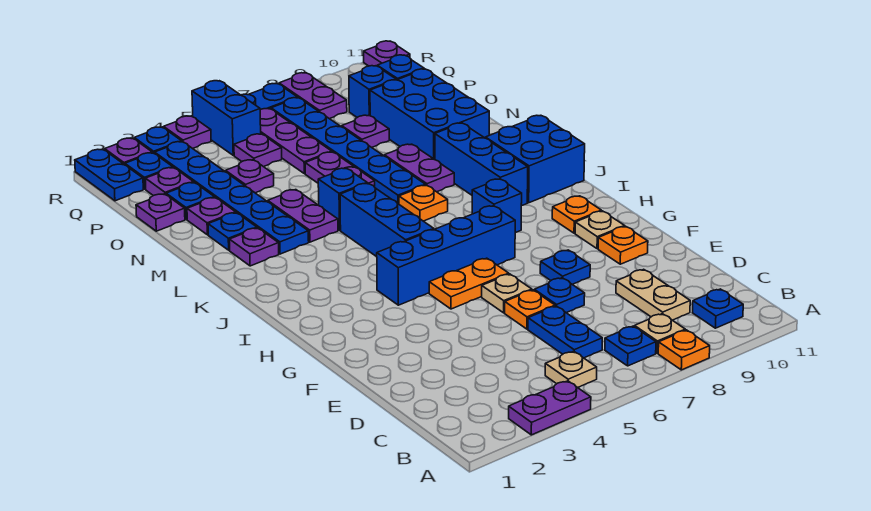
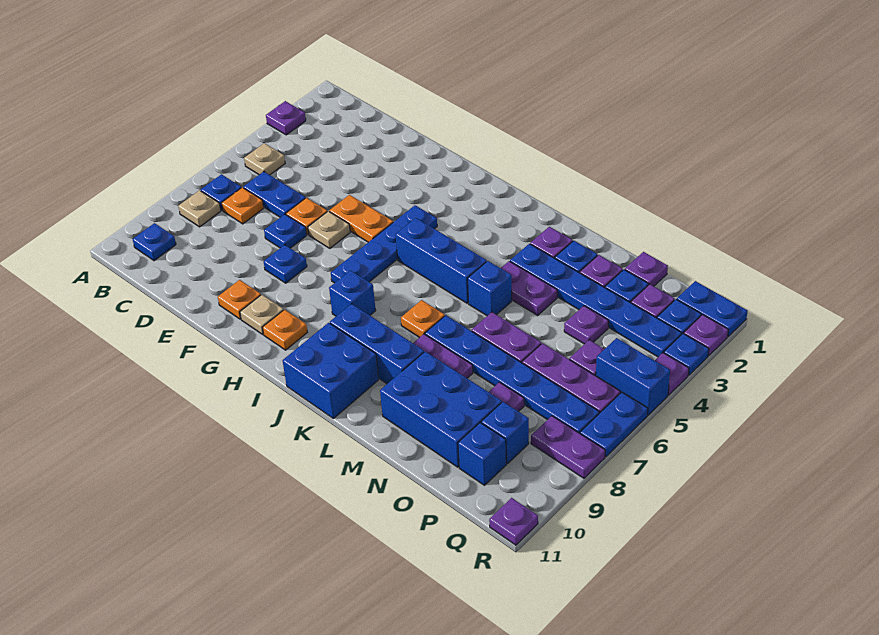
purple 1x2 plate [509,381,591,435] -> purple 1x1 plate [266,101,306,135]
orange 1x1 plate [658,330,710,370] -> orange 1x1 plate moved to [221,187,264,224]
tan 1x2 plate [616,269,690,320] -> none
orange 1x2 plate [429,258,509,309] -> orange 1x2 plate turned to [329,195,393,242]
blue 1x4 brick [377,206,515,305] -> blue 1x4 plate [331,205,437,283]

